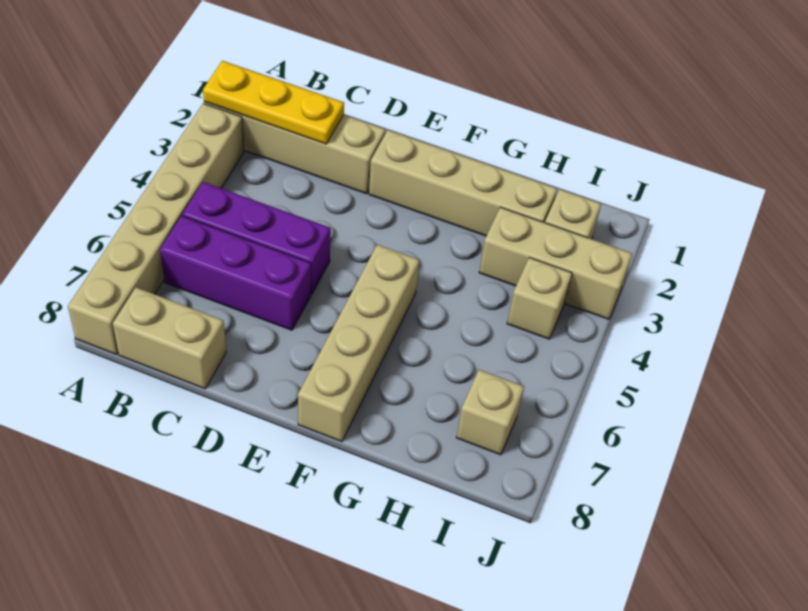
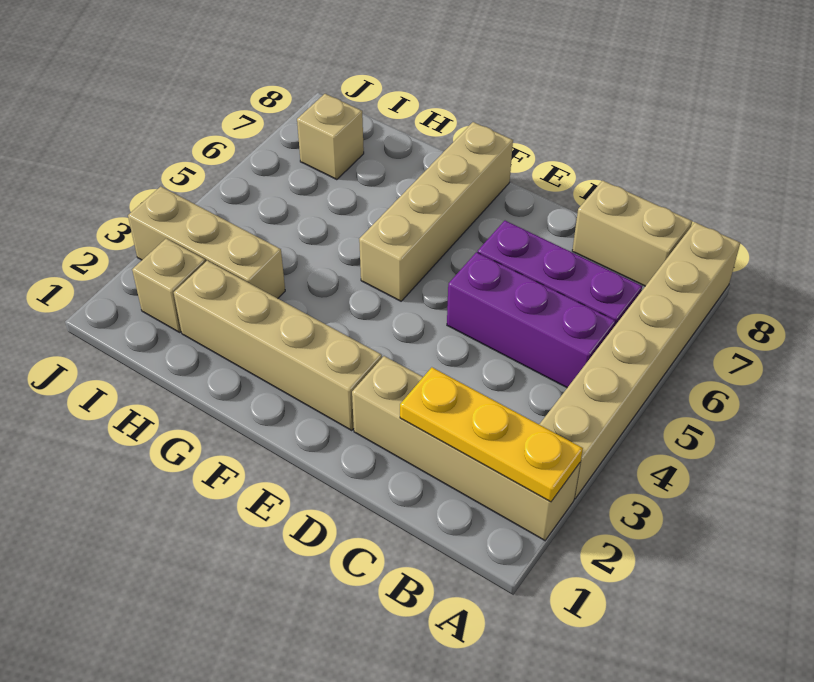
tan 1x1 brick [507,258,572,339] -> none

